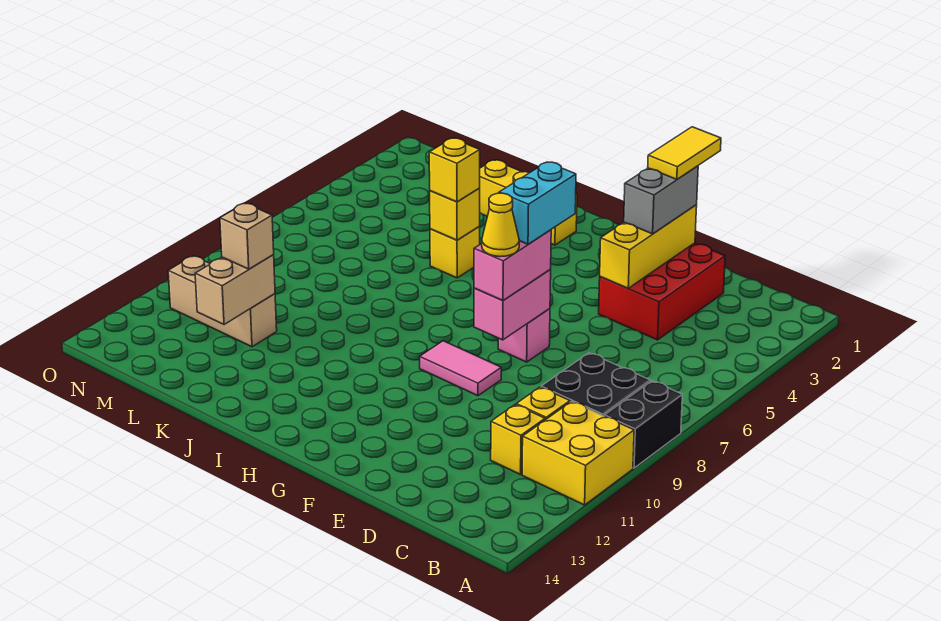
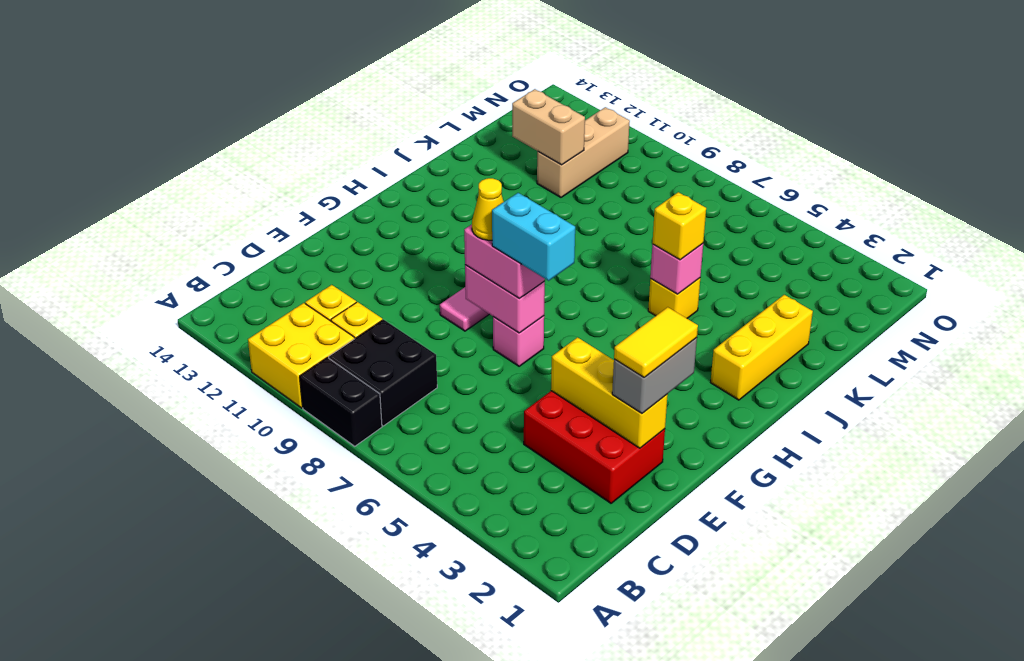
yellow 1x2 tile [648,127,721,179] -> yellow 1x2 tile turned to [614,307,698,377]
grey 1x2 brick [624,166,698,234] -> grey 1x2 brick turned to [612,338,697,413]
yellow 1x1 brick [430,188,480,240] -> pink 1x1 brick [650,244,703,294]
tan 1x1 brick [220,203,274,269] -> none

